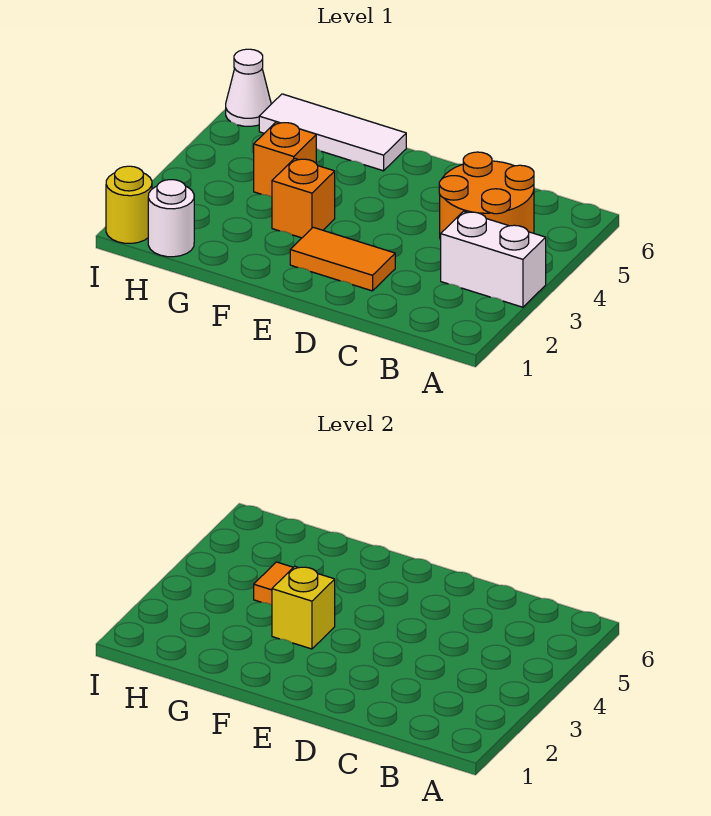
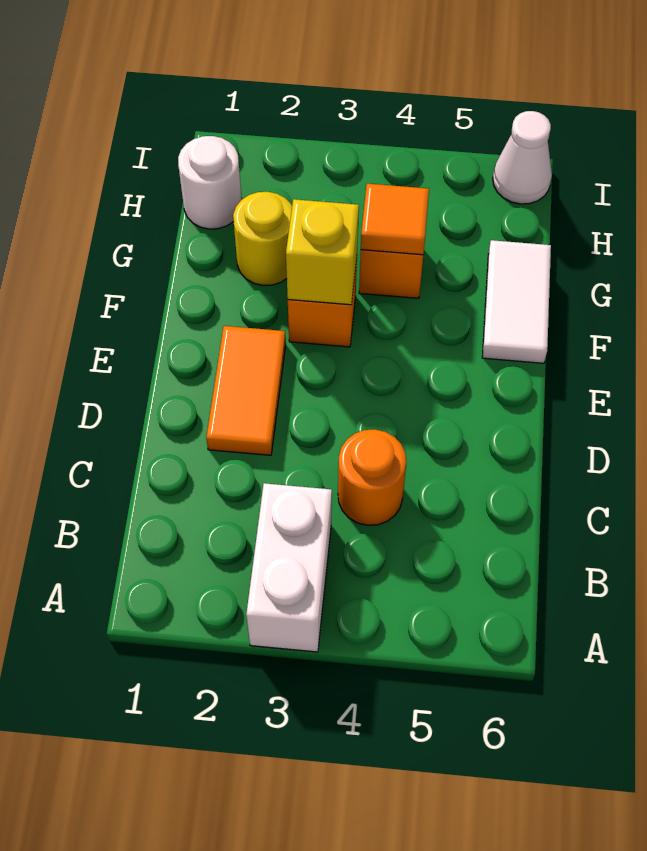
orange 2x2 round brick [439,152,534,240] -> orange 1x1 round brick [338,429,406,525]
white 1x3 tile [259,94,406,171] -> white 1x2 tile [482,240,551,363]
yellow 1x1 round brick [106,166,152,243] -> yellow 1x1 round brick moved to [233,192,292,286]

